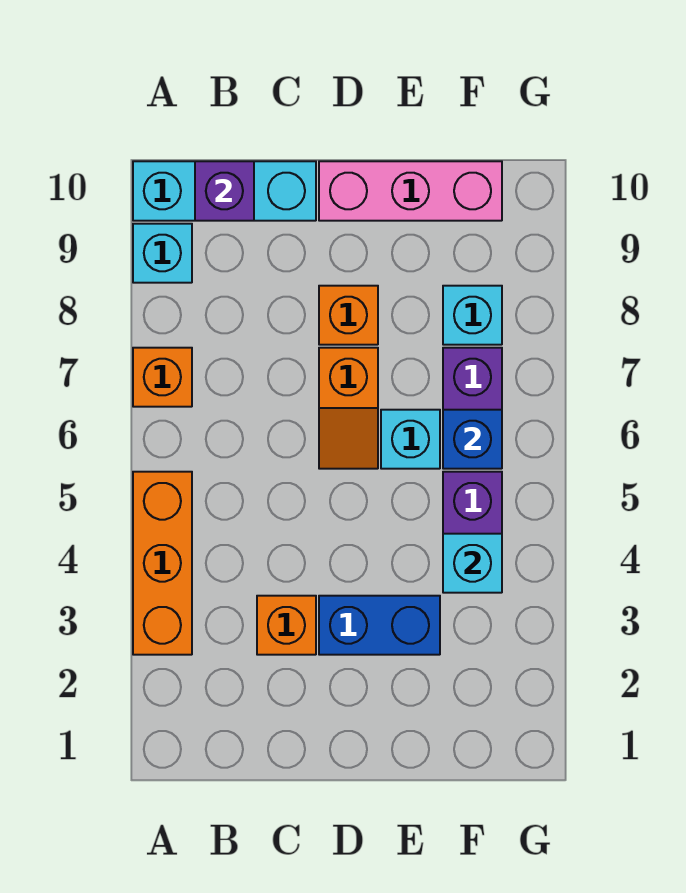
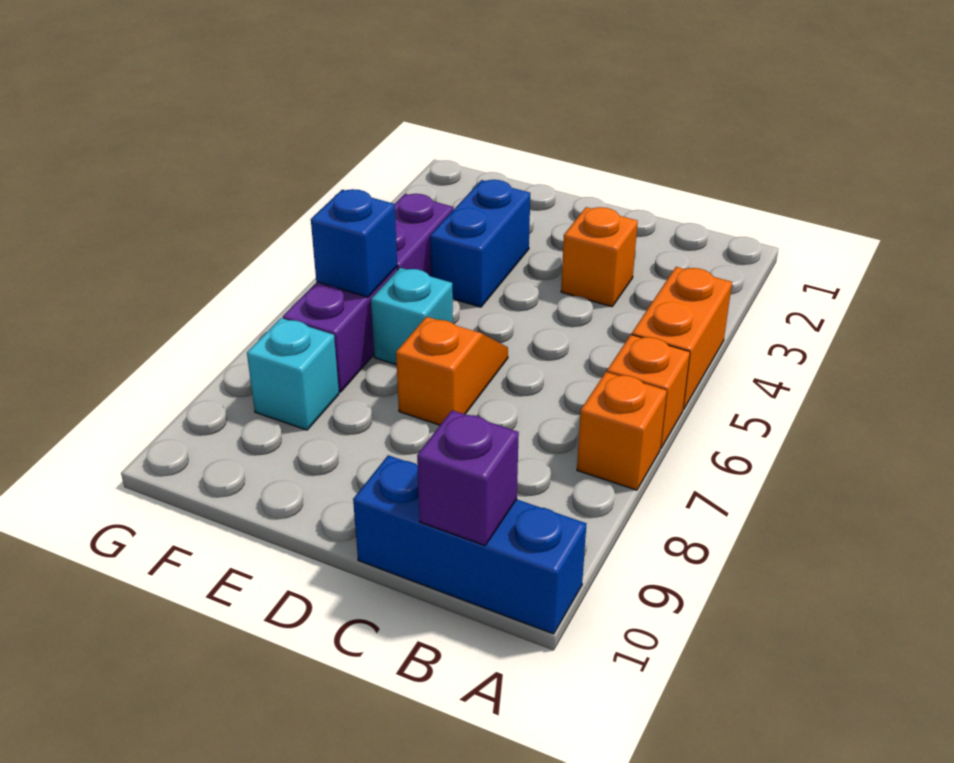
orange 1x3 brick [133,472,192,655] -> orange 1x2 brick [632,267,732,410]
cyan 1x1 brick [133,224,192,283] -> none
cyan 1x3 brick [133,161,316,221] -> blue 1x3 brick [353,455,586,634]
blue 1x2 brick [319,596,440,655] -> blue 1x2 brick turned to [430,180,530,307]
orange 1x1 brick [319,286,378,345] -> orange 1x1 brick moved to [607,335,690,449]
pink 1x3 brick [319,161,502,221] -> none
cyan 1x1 brick [443,534,502,593] -> none

